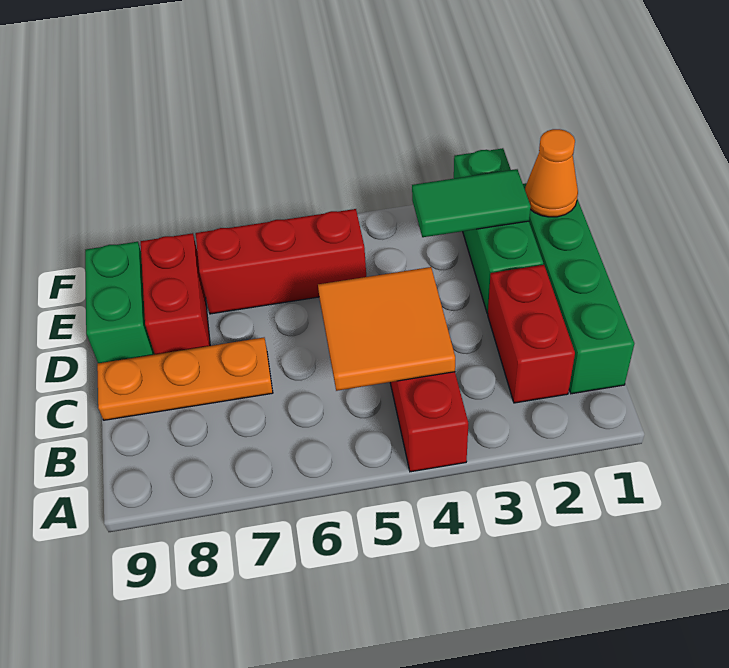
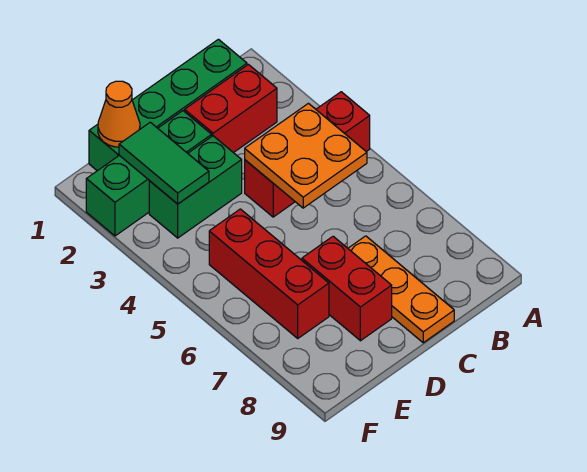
orange 2x2 tile [318,267,455,391] -> orange 2x2 plate [245,103,367,208]
red 1x2 brick [141,233,210,354] -> red 1x2 brick turned to [302,236,392,341]
green 1x2 brick [85,242,155,363] -> green 1x2 brick moved to [149,136,242,238]

